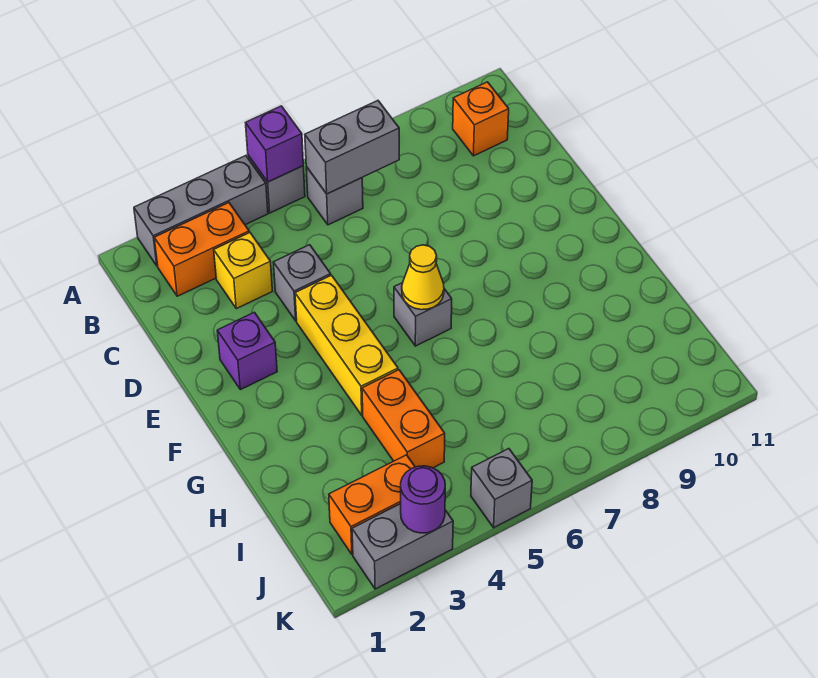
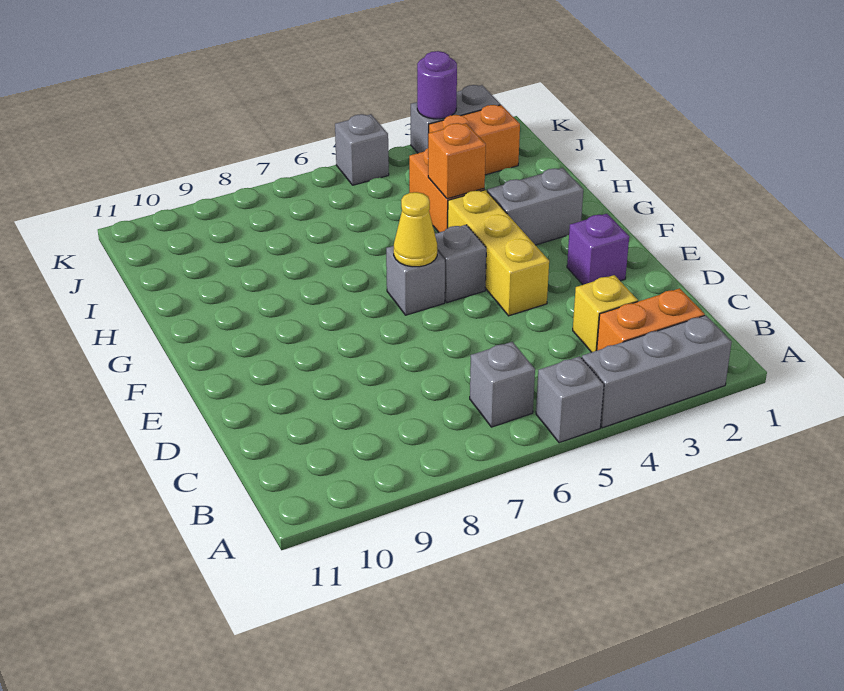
purple 1x1 brick [246,106,303,182] -> none
grey 1x2 brick [305,101,399,194] -> grey 1x2 brick moved to [487,168,583,245]
orange 1x1 brick [453,82,509,156] -> orange 1x1 brick moved to [428,123,486,199]
grey 1x1 brick [273,245,331,321] -> grey 1x1 brick moved to [435,225,486,303]

